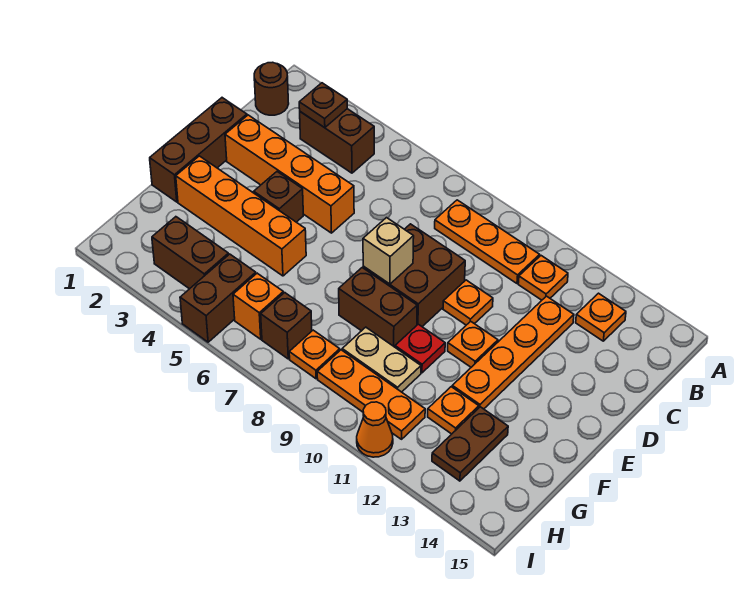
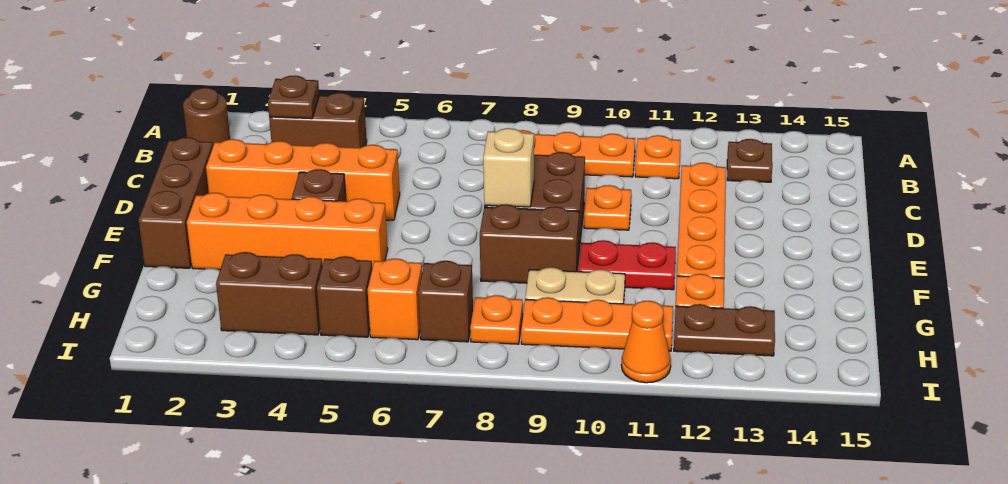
orange 1x1 plate [576,293,626,341] -> brown 1x1 plate [727,139,772,182]
orange 1x1 plate [448,321,498,367] -> none
red 1x1 plate [395,324,445,373] -> red 1x2 plate [578,240,676,290]
brown 1x2 plate [432,407,508,481] -> brown 1x2 plate turned to [674,304,775,356]
brown 1x2 brick [180,254,256,342] -> brown 1x1 brick [317,256,372,337]

